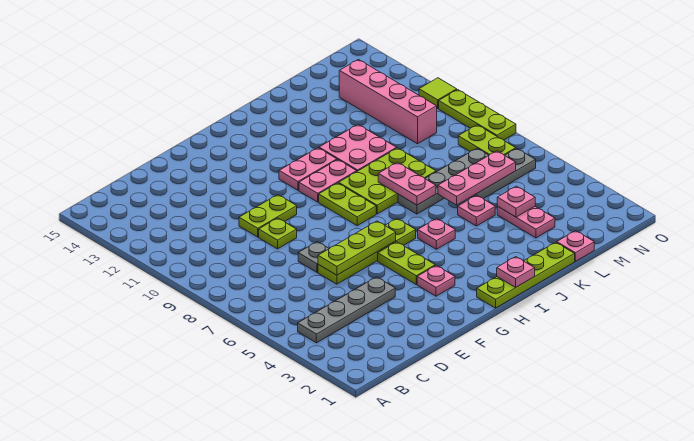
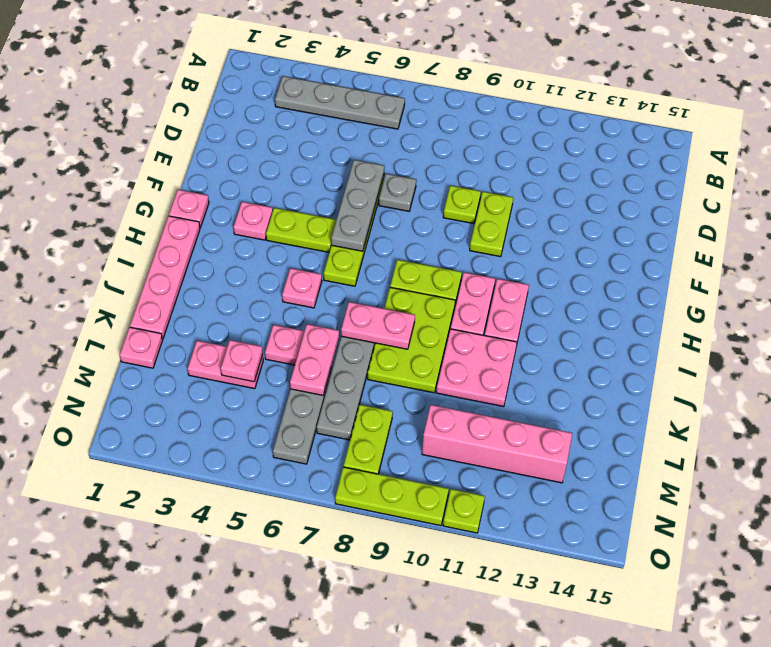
grey 1x4 plate [298,277,395,343] -> grey 1x4 plate turned to [275,76,405,129]
lime 1x3 plate [318,221,396,275] -> grey 1x3 plate [331,160,384,251]
lime 1x4 plate [477,242,575,308] -> pink 1x4 plate [130,216,200,339]
pink 1x1 plate [497,257,535,287] -> pink 1x1 plate moved to [169,190,209,228]
pink 1x3 plate [438,151,516,205] -> pink 1x2 plate [290,324,339,395]
lime 1x2 plate [458,125,516,155] -> lime 1x2 plate turned to [344,405,393,474]
lime 1x1 tile [419,78,457,108] -> lime 1x1 plate [443,489,485,533]

